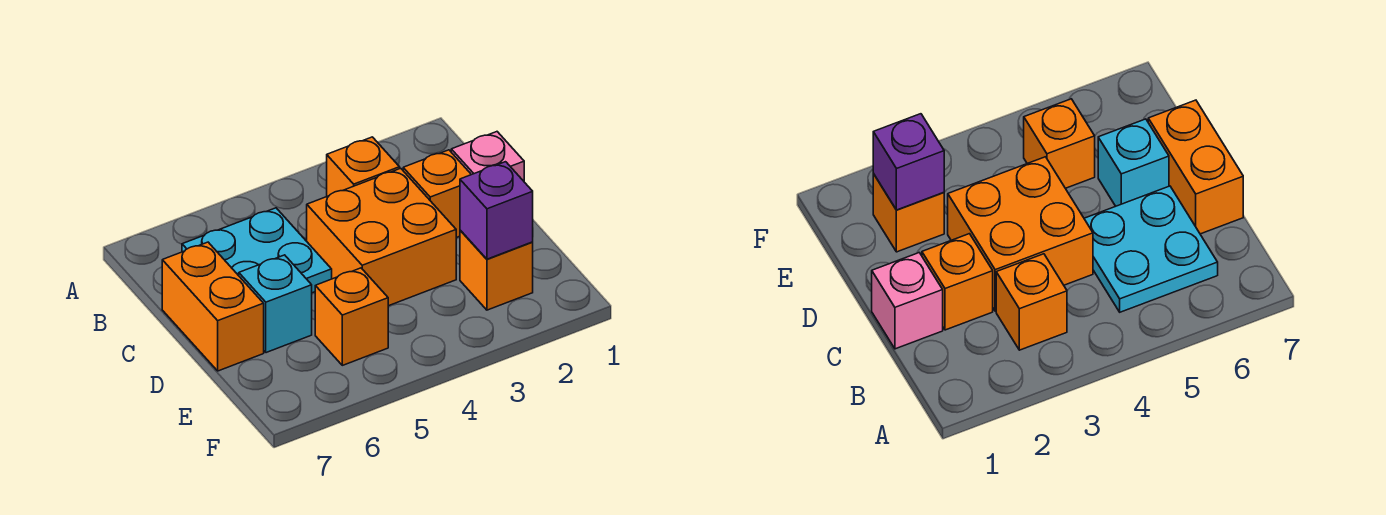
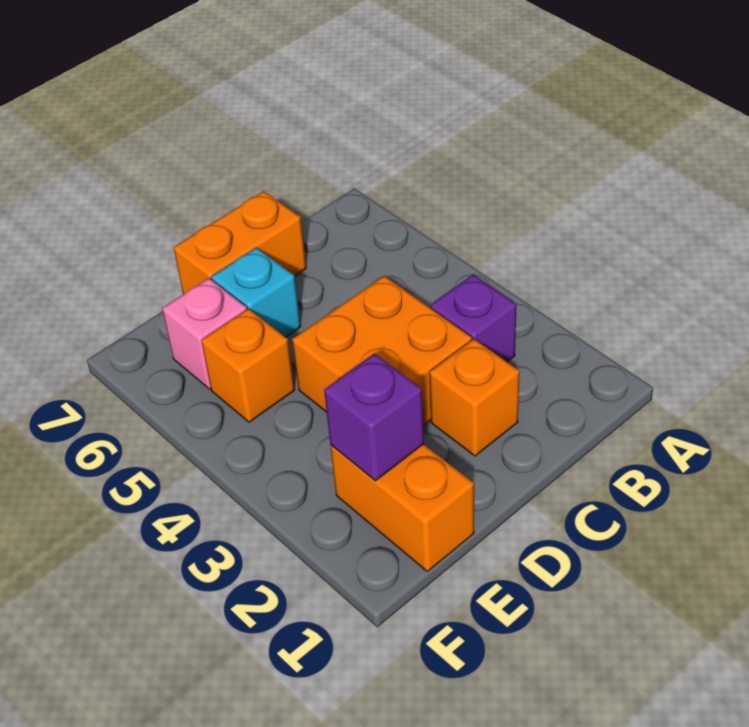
orange 1x1 brick [327,137,400,196] -> purple 1x1 brick [430,275,517,362]
cyan 2x2 plate [182,208,332,293] -> none
pink 1x1 brick [451,132,524,181] -> pink 1x1 brick moved to [162,278,247,389]
orange 1x1 brick [460,230,533,310] -> orange 1x2 brick [330,444,474,571]

